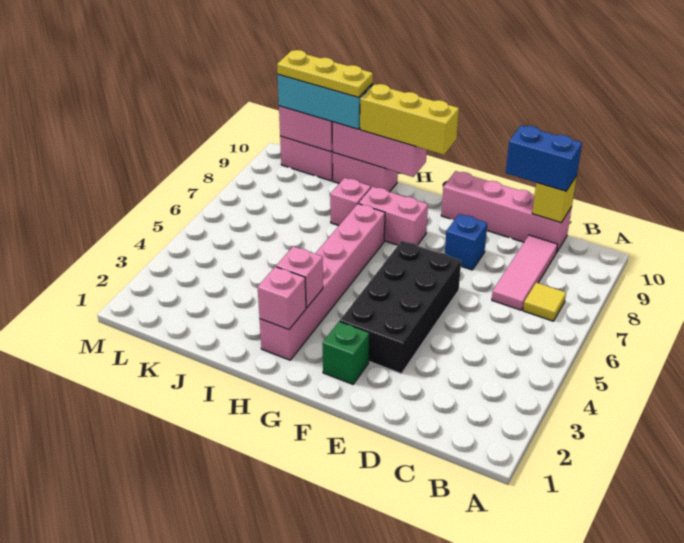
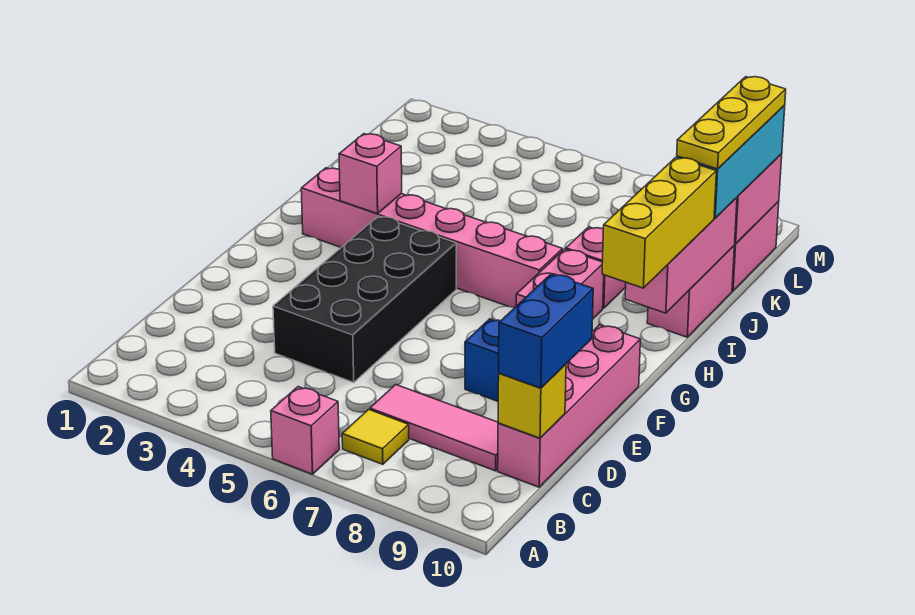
black 2x4 brick [340,241,461,374] -> black 2x4 brick turned to [273,216,456,382]
green 1x1 brick [323,321,369,384] -> none
pink 1x1 brick [258,267,306,330] -> pink 1x1 brick moved to [271,387,339,474]

